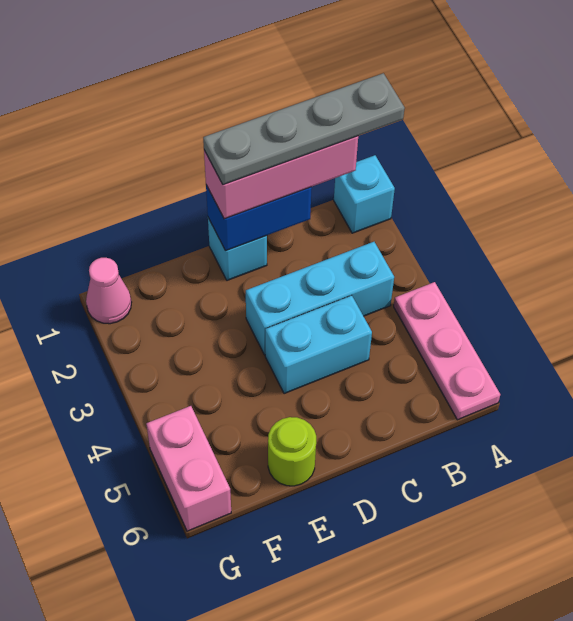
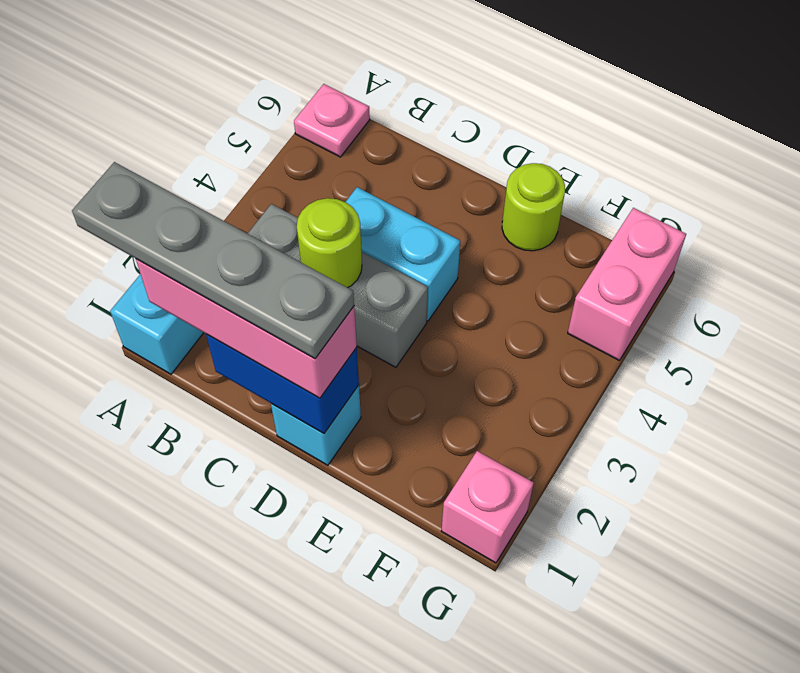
pink 1x3 plate [394,282,500,420] -> pink 1x1 plate [294,84,370,157]
cyan 1x3 brick [246,242,394,355] -> grey 1x3 brick [248,204,428,367]
none -> lime 1x1 round brick [297,198,362,288]
pink 1x1 cone [86,258,132,324] -> pink 1x1 brick [441,451,534,563]

